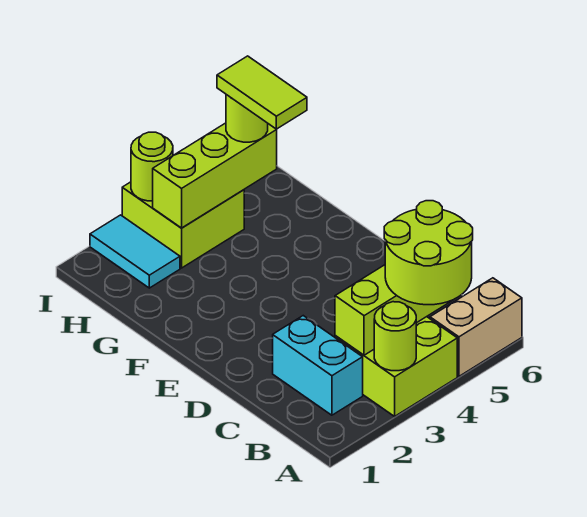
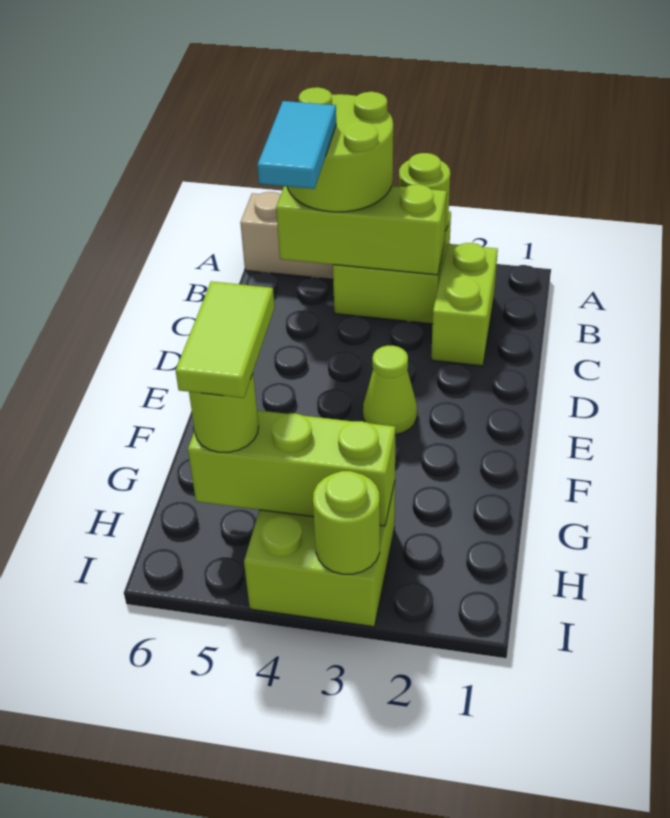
cyan 1x2 brick [273,316,363,415] -> lime 1x2 brick [431,243,498,366]
none -> lime 1x1 cone [363,346,417,435]
cyan 1x2 tile [90,215,180,288] -> cyan 1x2 tile moved to [257,101,336,189]

